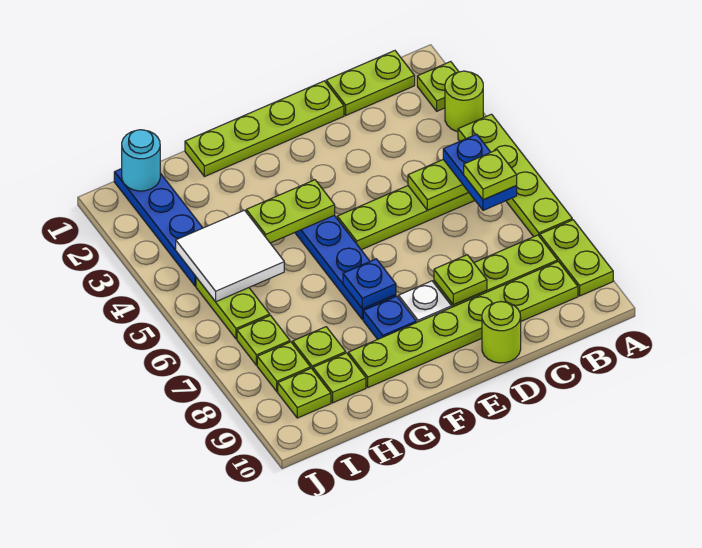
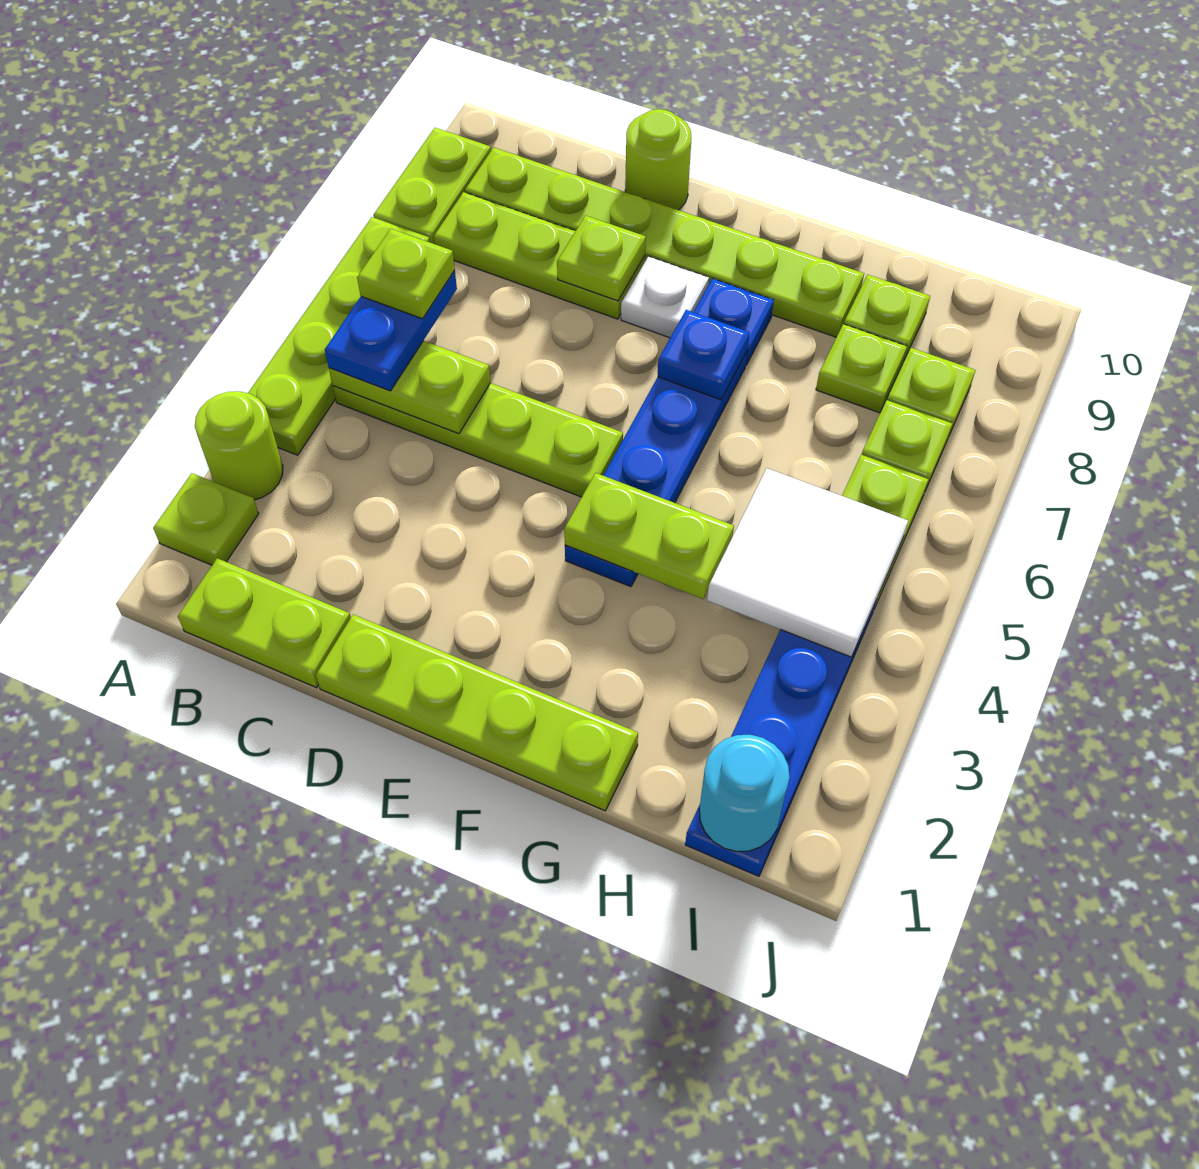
lime 1x1 plate [278,368,331,418] -> none

